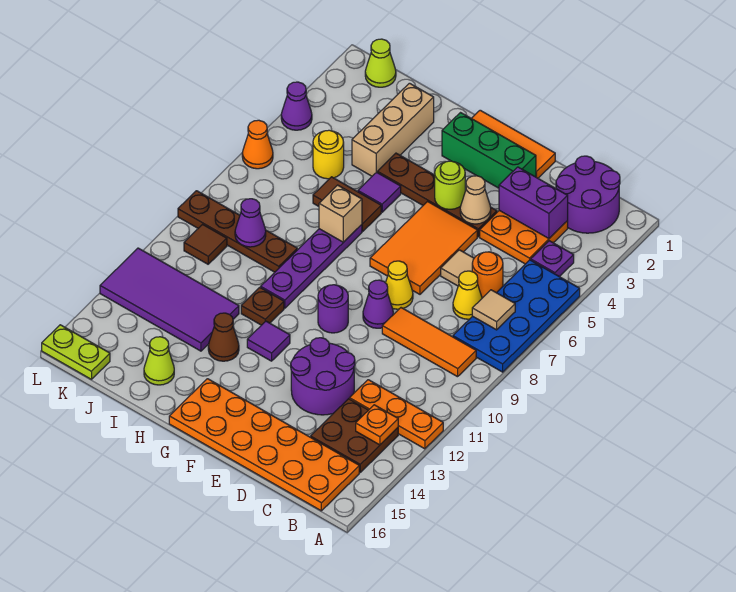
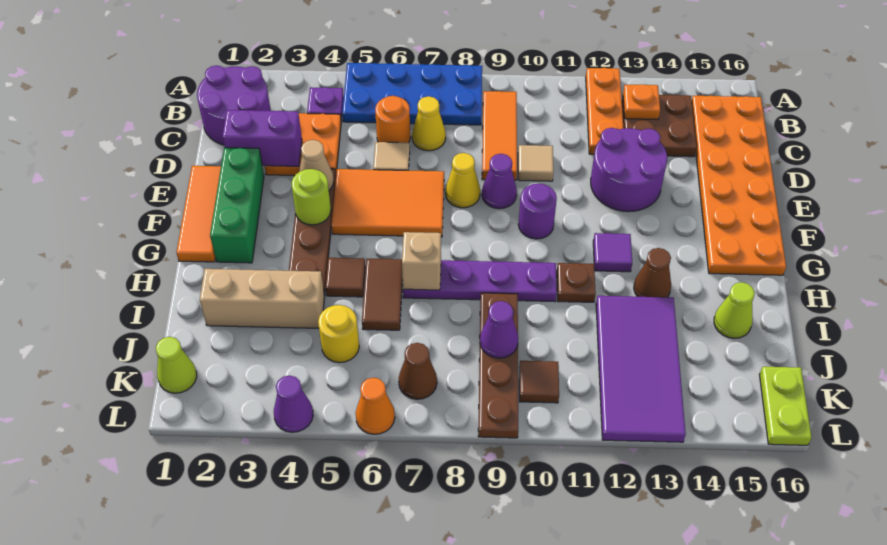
tan 1x1 tile [472,290,515,330] -> tan 1x1 tile moved to [518,145,554,181]
purple 1x2 brick [499,167,568,238] -> purple 1x2 brick turned to [222,110,302,166]
purple 1x1 tile [358,172,401,212] -> brown 1x1 tile [326,258,365,297]
none -> brown 1x1 cone [399,343,437,399]

